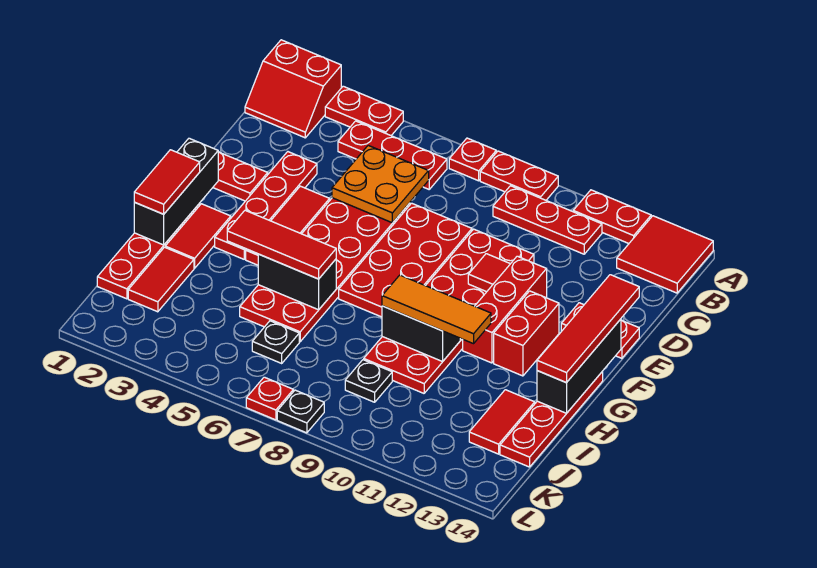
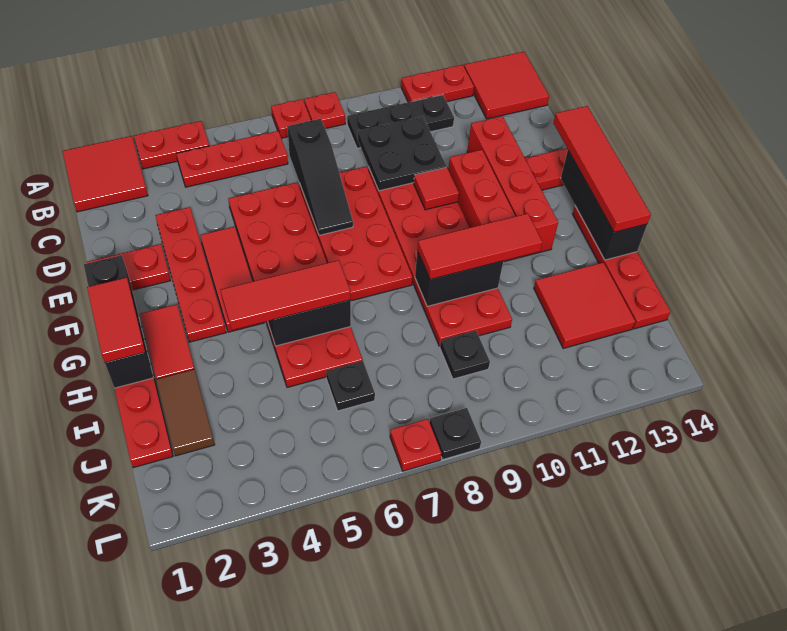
red 2x2 slope [245,40,341,138] -> red 2x2 tile [63,136,148,212]
red 1x2 plate [480,151,558,200] -> red 1x1 plate [304,92,345,129]
red 1x3 plate [493,186,602,254] -> black 1x3 plate [347,95,454,148]
orange 2x2 plate [332,145,429,223] -> none
none -> black 1x3 slope [287,119,353,235]
none -> black 2x2 plate [358,116,446,191]
red 1x2 brick [494,291,559,376] -> red 1x4 brick [467,116,558,258]
orange 1x3 tile [382,275,491,344] -> red 1x3 tile [417,213,542,279]
red 1x2 tile [128,247,194,312] -> brown 1x2 tile [156,369,215,456]
red 1x2 tile [469,390,535,454] -> red 2x2 tile [534,262,635,349]

